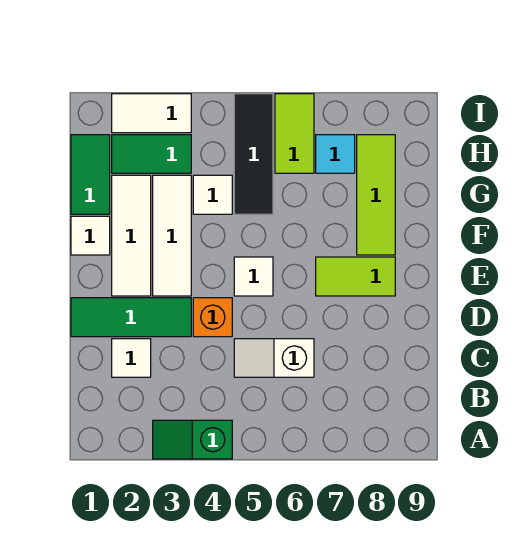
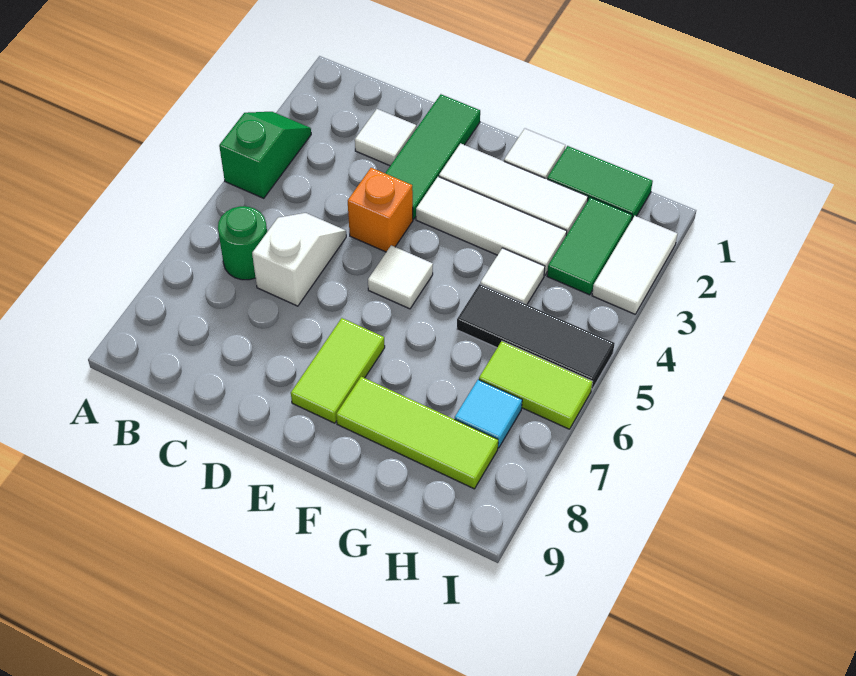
none -> green 1x1 round brick [218,206,267,280]

